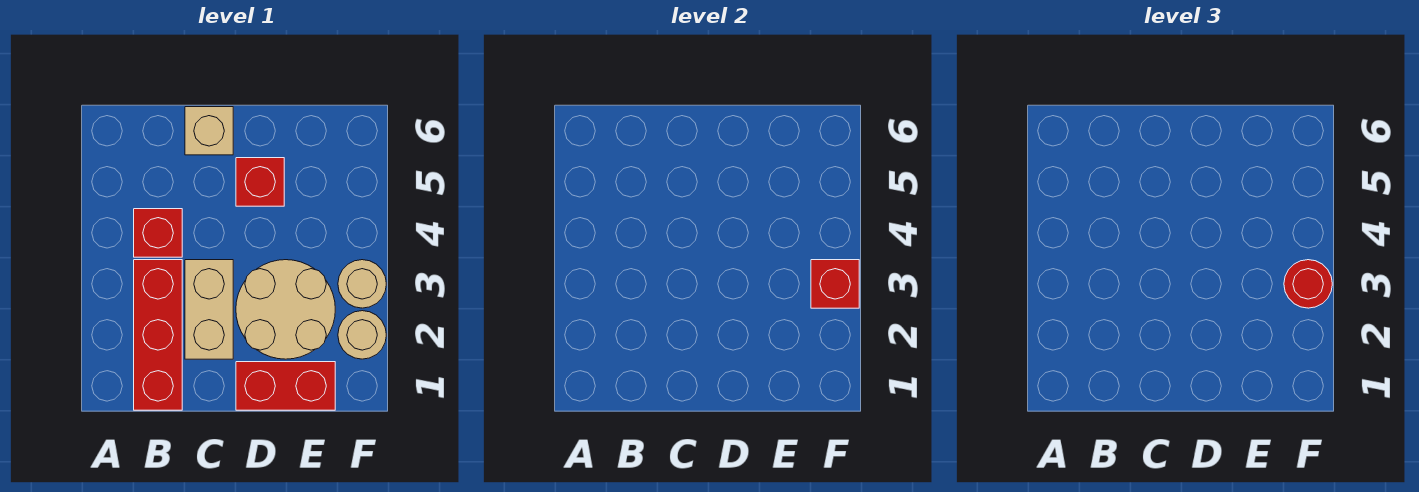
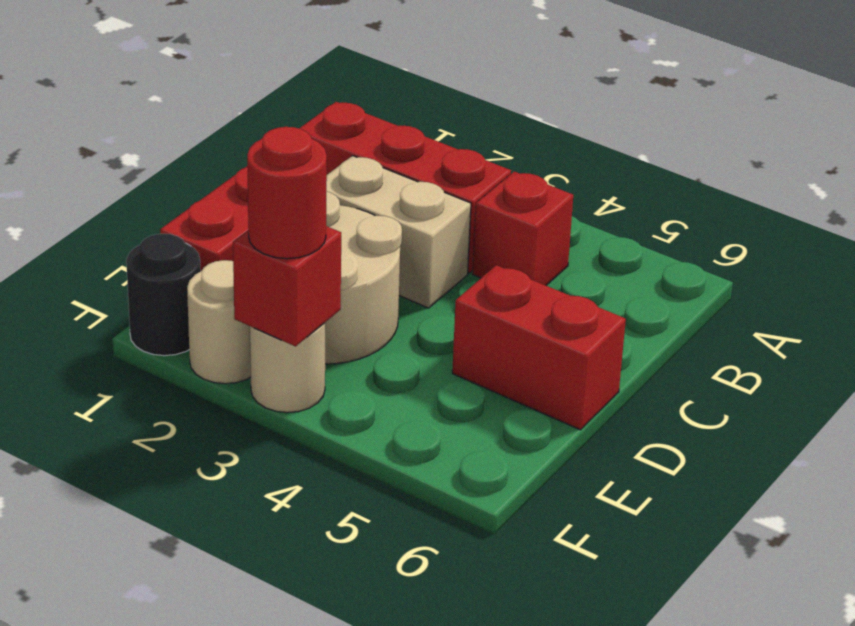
tan 1x1 brick [185,107,233,155] -> none
red 1x1 brick [236,158,284,206] -> red 1x2 brick [452,265,626,430]
none -> black 1x1 round brick [126,234,201,356]

